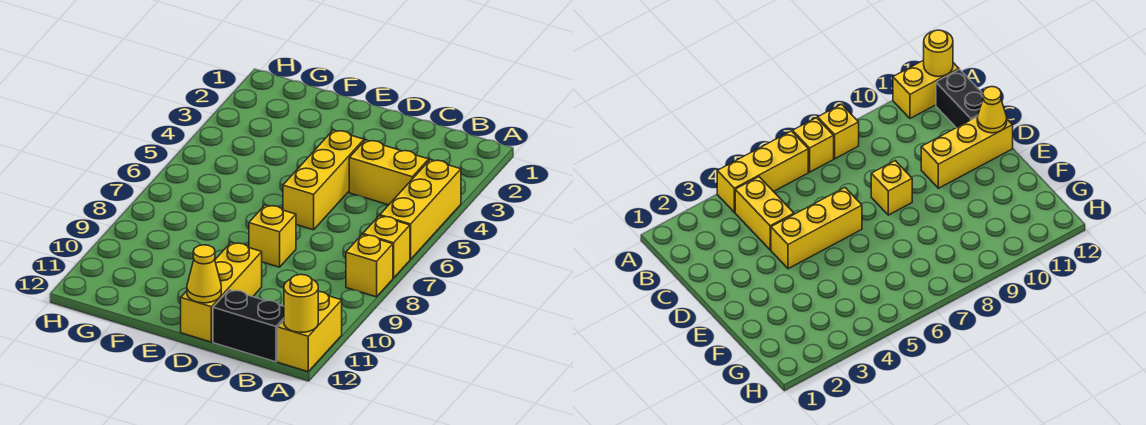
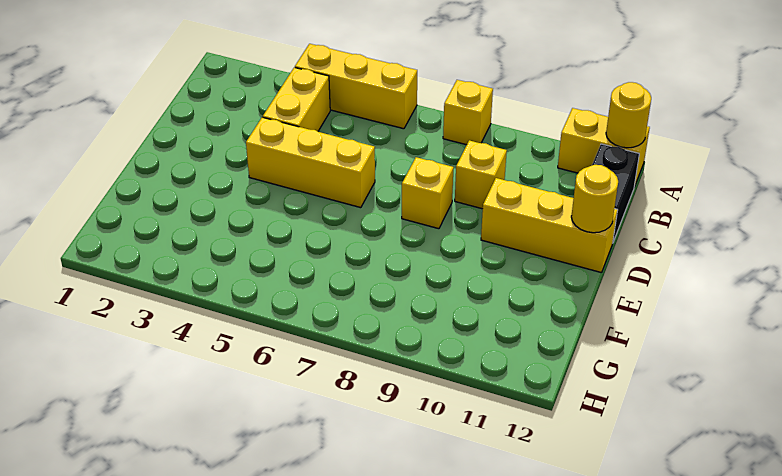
yellow 1x1 brick [363,216,410,278] -> yellow 1x1 brick moved to [455,140,507,209]
yellow 1x1 cone [187,245,221,303] -> yellow 1x1 round brick [571,165,618,233]

